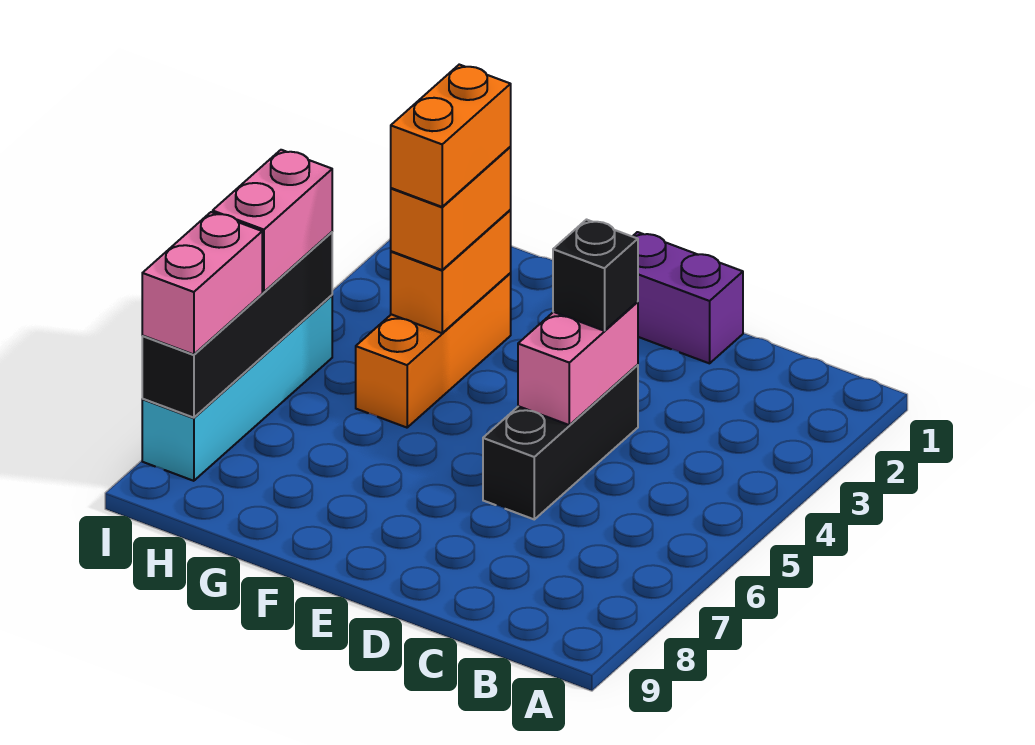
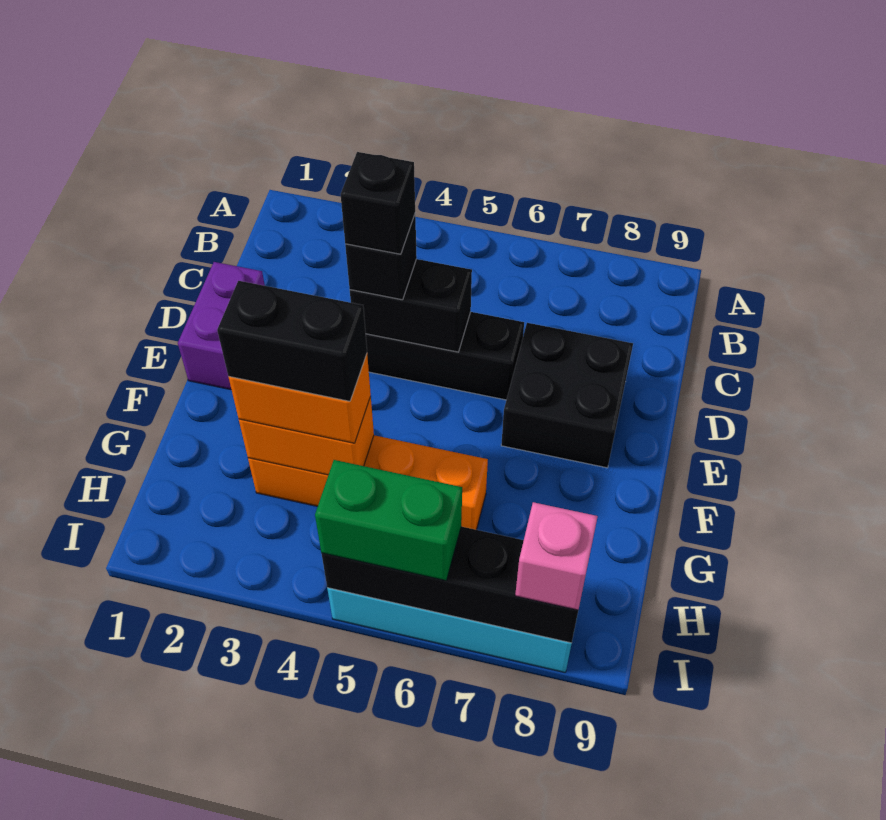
pink 1x2 brick [518,302,638,425] -> black 1x2 brick [350,259,472,352]
none -> black 1x1 brick [341,152,415,254]
none -> black 2x2 brick [501,323,633,468]
orange 1x3 brick [356,273,511,428] -> orange 1x4 brick [248,435,488,530]
orange 1x2 brick [391,65,511,207] -> black 1x2 brick [217,281,367,401]
pink 1x2 brick [213,150,332,292] -> green 1x2 brick [315,460,462,581]
pink 1x2 brick [142,212,262,355] -> pink 1x1 brick [515,502,598,610]

